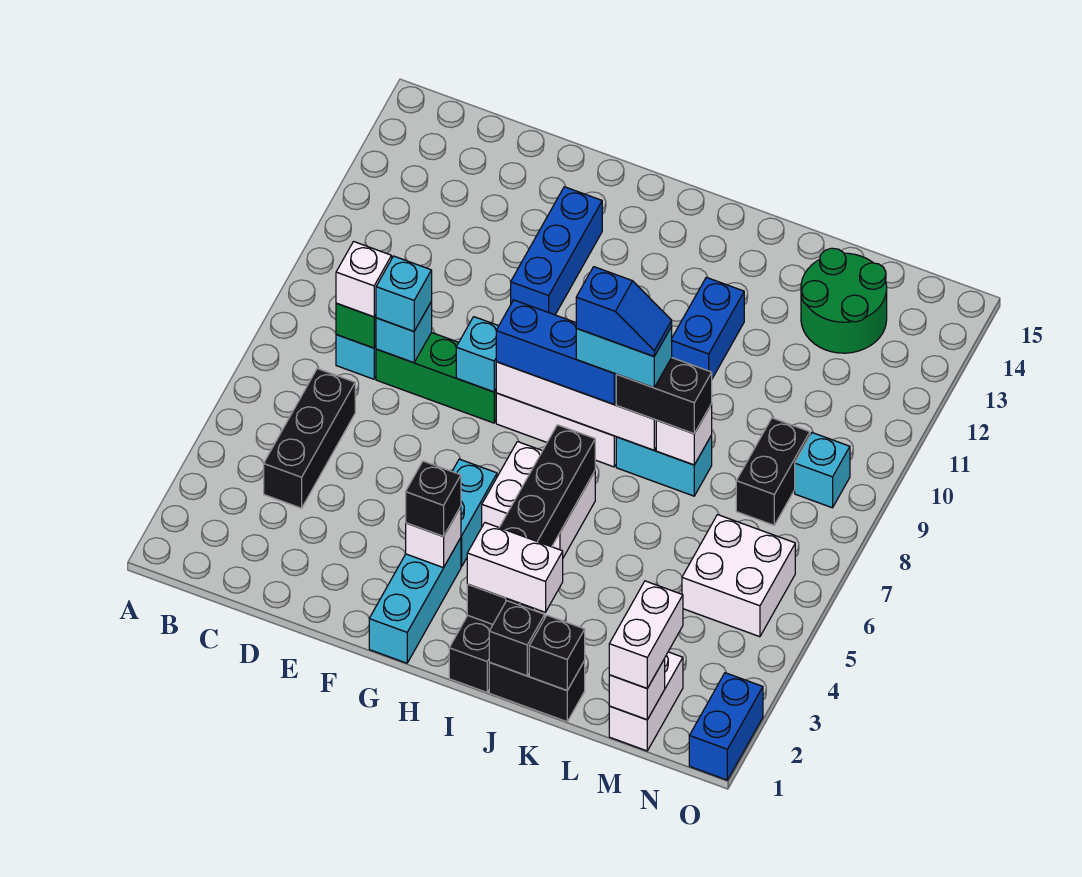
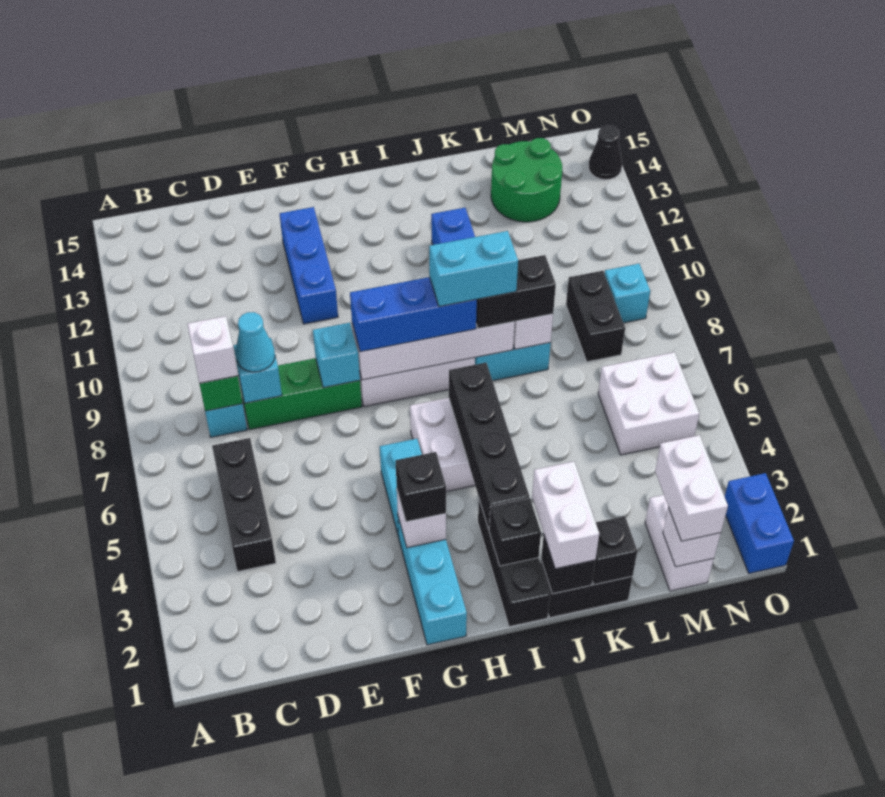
cyan 1x1 brick [376,256,432,331] -> cyan 1x1 cone [236,312,275,372]
white 1x2 brick [467,523,563,612] -> white 1x2 brick turned to [532,462,599,569]
blue 1x2 slope [576,267,672,356] -> none
none -> black 1x1 cone [588,125,622,180]

